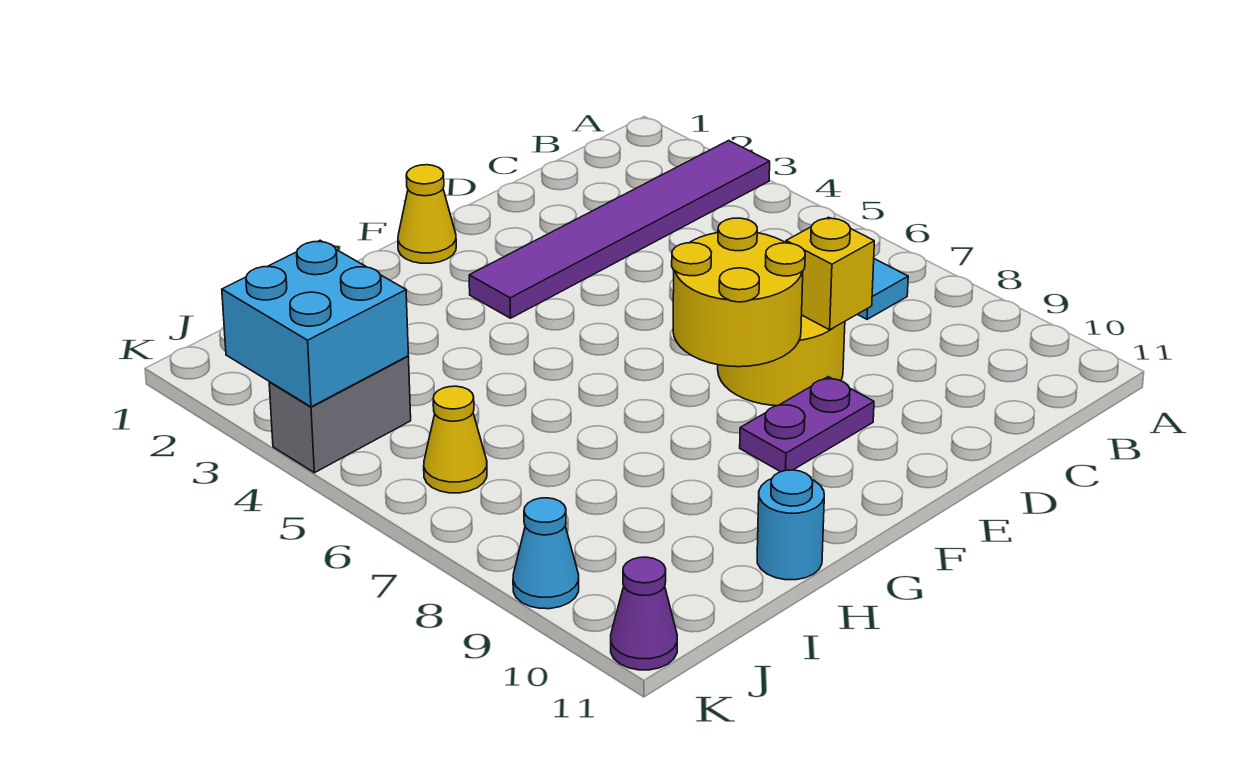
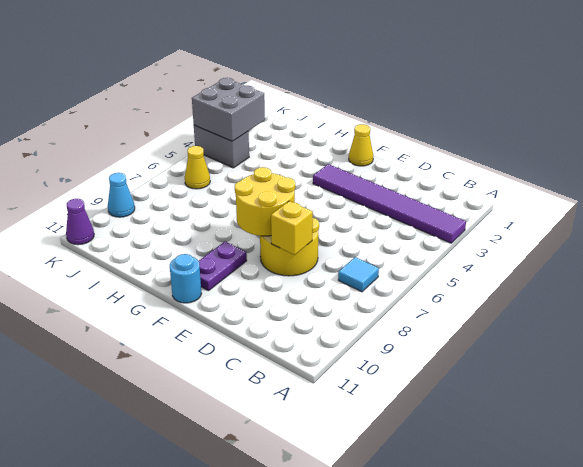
purple 1x2 plate [740,377,874,472] -> purple 1x2 plate turned to [199,242,247,291]
cyan 1x1 round brick [757,470,824,580] -> cyan 1x1 round brick moved to [170,254,201,303]
cyan 2x2 brick [222,240,408,407] -> grey 2x2 brick [192,78,265,141]

